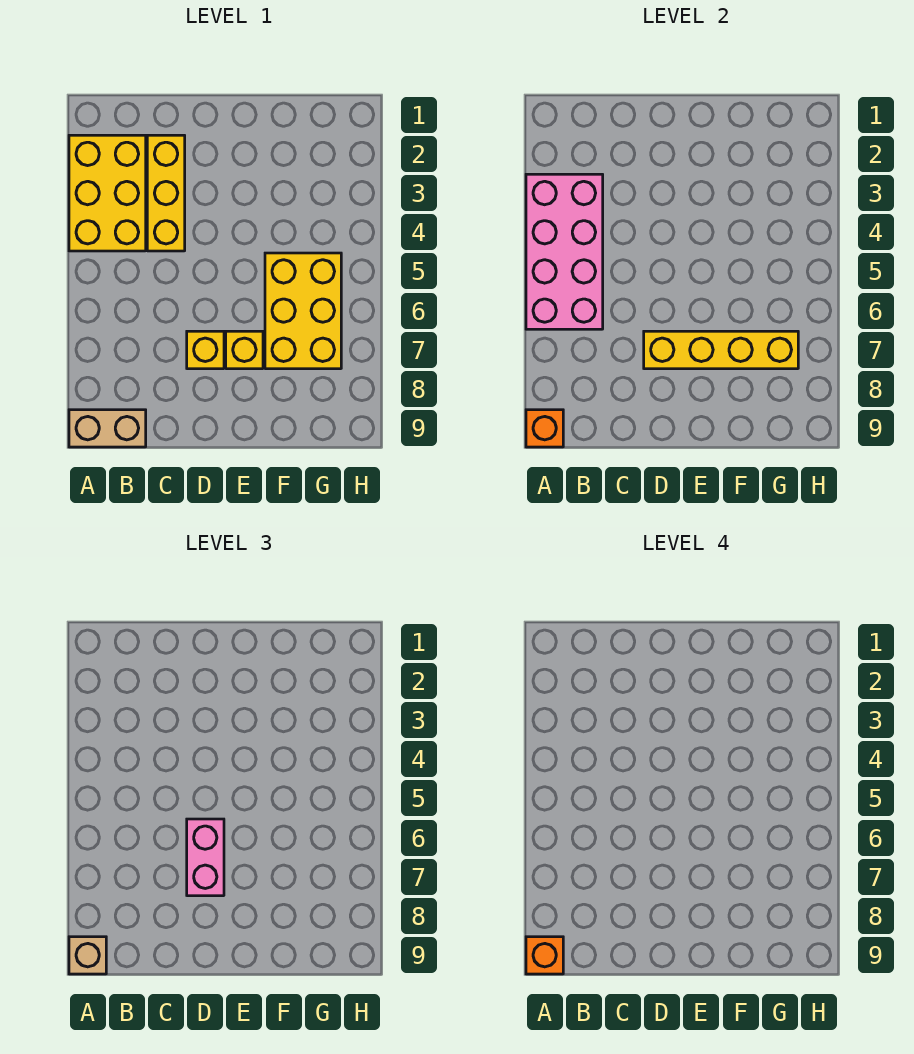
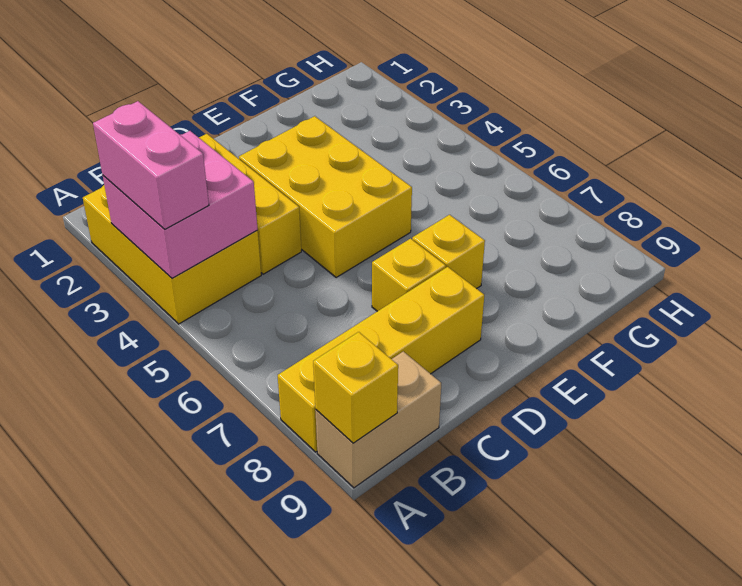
pink 2x4 brick [526,174,603,329] -> pink 2x2 brick [103,131,258,278]
orange 1x1 brick [526,410,563,447] -> yellow 1x1 brick [313,332,398,443]
tan 1x1 brick [69,937,106,974] -> none
orange 1x1 brick [526,937,563,974] -> none
pink 1x2 brick [187,819,224,896] -> pink 1x2 brick moved to [93,101,209,229]
yellow 1x4 brick [644,331,798,369] -> yellow 1x4 brick moved to [278,267,484,452]
yellow 2x3 brick [265,253,341,369] -> yellow 2x3 brick moved to [239,116,412,278]

